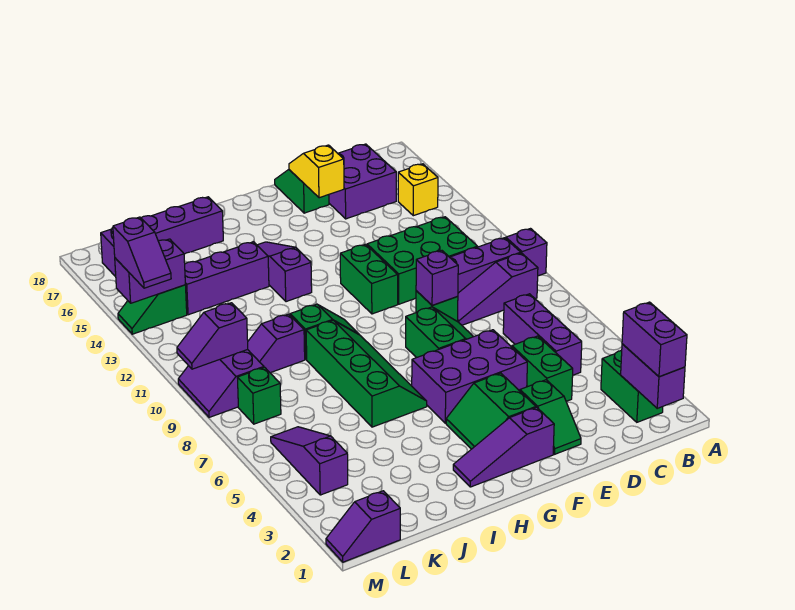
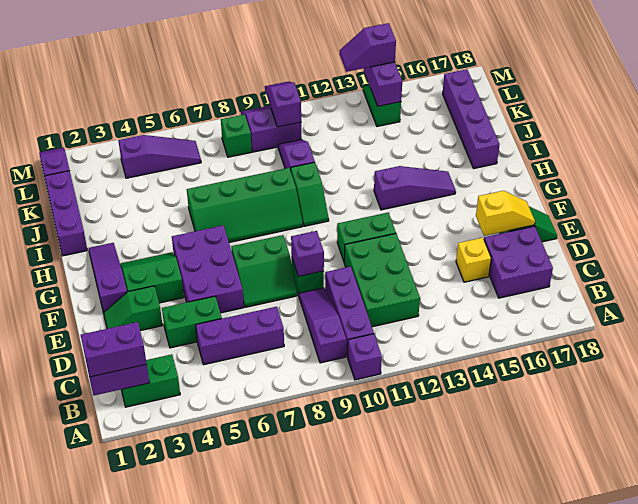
yellow 1x1 brick [398,164,438,216] -> yellow 1x1 brick moved to [456,238,491,282]
purple 1x3 brick [185,242,269,315] -> purple 1x3 brick moved to [45,171,87,256]

